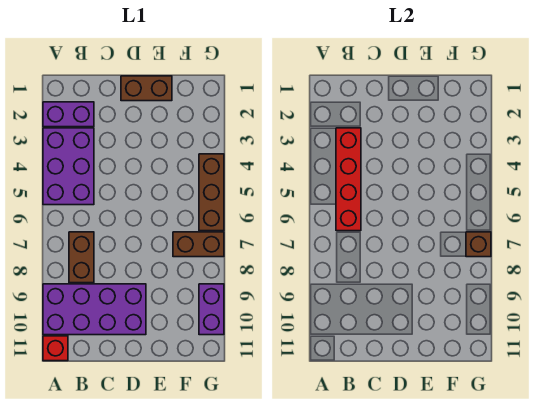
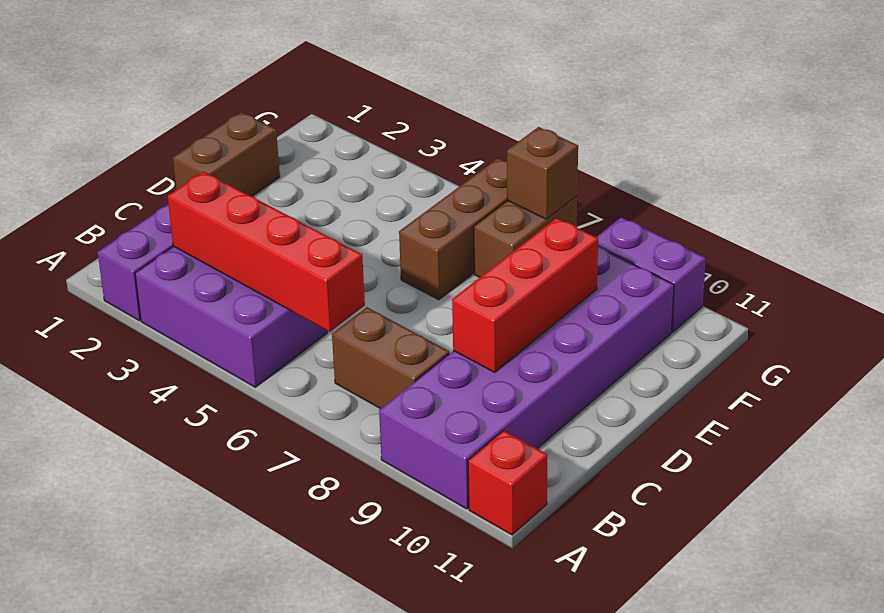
purple 2x4 brick [43,284,146,335] -> purple 2x6 brick [379,247,674,509]
none -> red 1x3 brick [452,218,598,373]
brown 1x3 brick [199,154,224,231] -> brown 1x3 brick turned to [399,158,507,300]

